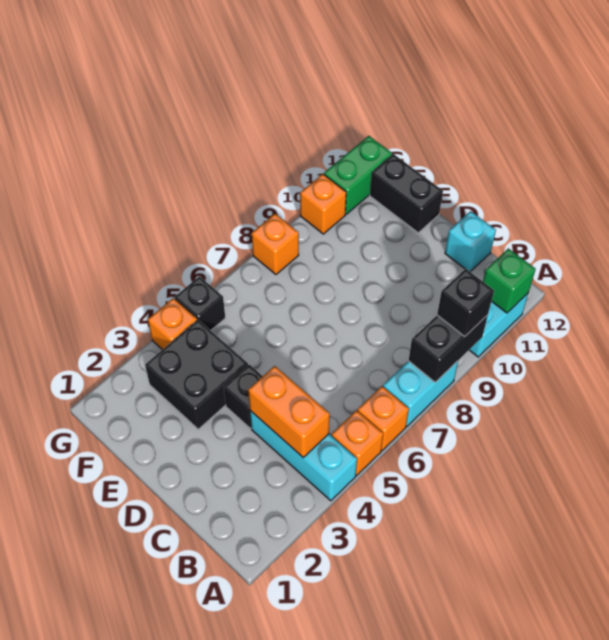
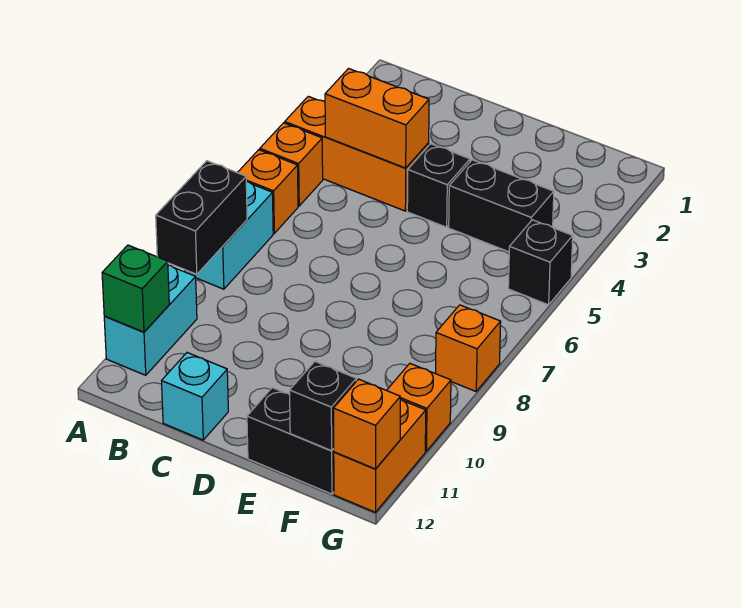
cyan 1x3 brick [250,411,357,501] -> orange 1x3 brick [285,96,429,211]
black 1x1 brick [437,269,494,337] -> black 1x1 brick moved to [290,362,356,451]
black 2x2 brick [145,320,248,429] -> black 1x2 brick [449,160,554,252]
orange 1x1 brick [148,298,197,350] -> orange 1x1 brick moved to [333,379,400,469]
green 1x2 brick [324,136,392,214] -> orange 1x2 brick [334,399,426,512]

